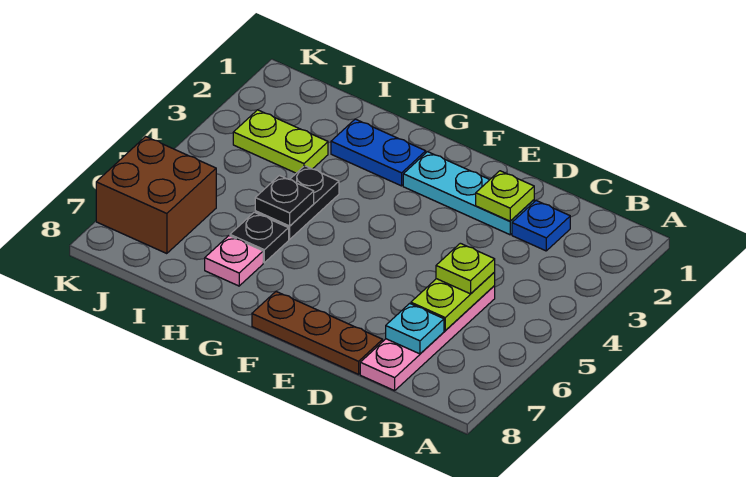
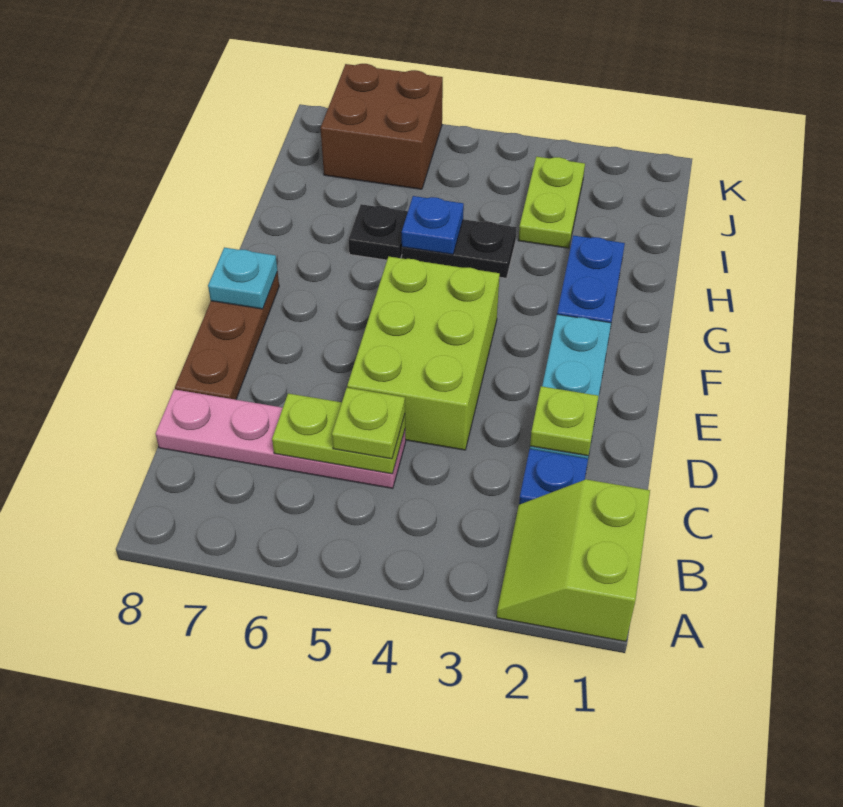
none -> lime 2x2 slope [497,479,650,642]
cyan 1x1 plate [386,303,444,354] -> cyan 1x1 plate moved to [208,248,278,309]
none -> lime 2x3 brick [347,256,500,450]
black 1x1 plate [255,176,314,226] -> blue 1x1 plate [402,196,464,255]
pink 1x1 plate [205,236,263,286] -> none

